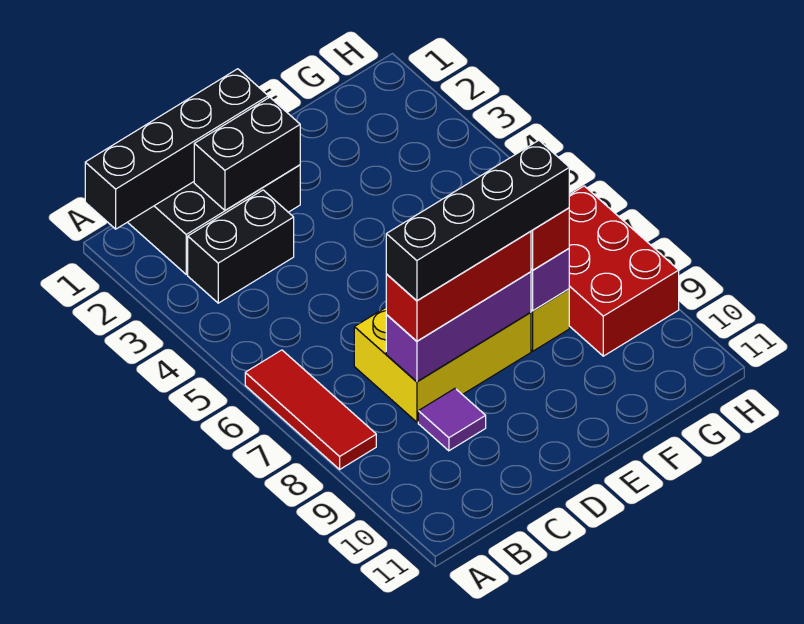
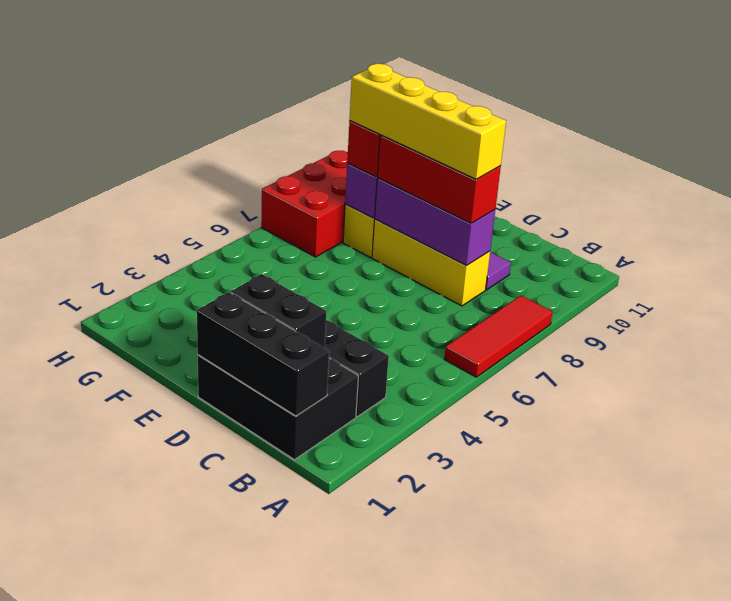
black 1x4 brick [85,69,268,229] -> black 1x3 brick [197,292,329,416]
yellow 2x3 brick [354,308,531,422] -> yellow 1x3 brick [372,219,490,306]
black 1x4 brick [386,140,569,301] -> yellow 1x4 brick [350,64,506,179]

